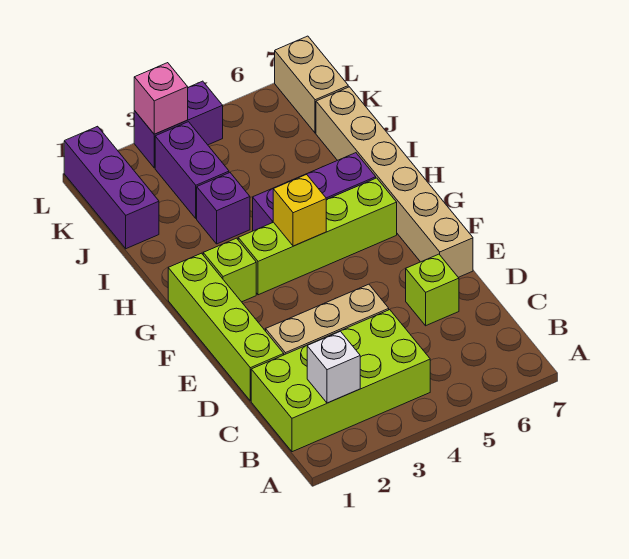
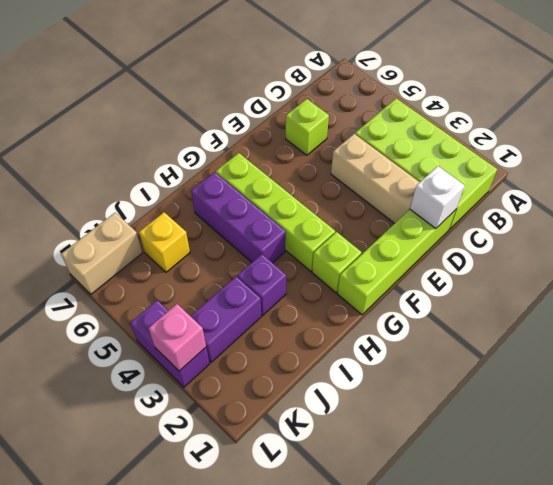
white 1x1 brick [307,331,360,403] -> white 1x1 brick moved to [410,166,465,229]
tan 1x6 brick [316,87,473,277] -> none
yellow 1x1 brick [273,174,326,246] -> yellow 1x1 brick moved to [139,212,190,272]
purple 1x3 brick [64,126,159,249] -> none

